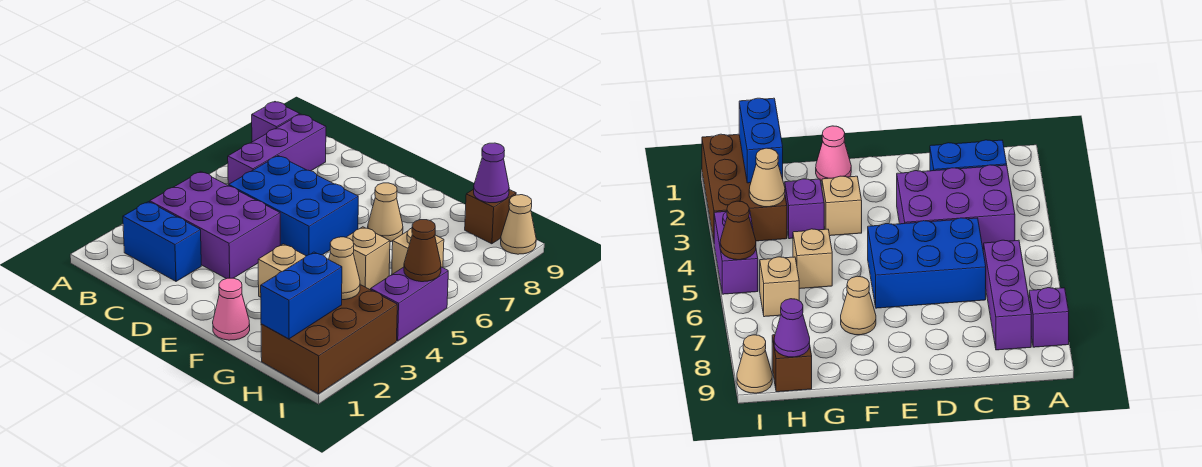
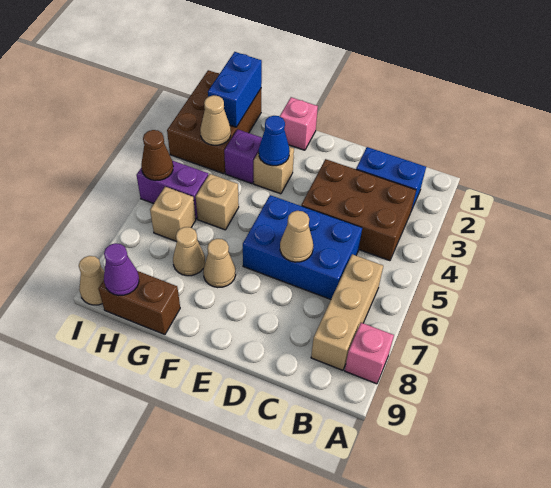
purple 1x1 brick [252,102,300,142] -> pink 1x1 brick [345,323,394,384]
purple 2x3 brick [150,172,280,279] -> brown 2x3 brick [301,159,416,261]
purple 1x3 brick [228,114,326,185] -> tan 1x3 brick [311,254,383,370]
none -> tan 1x1 cone [280,211,313,262]
pink 1x1 cone [213,278,250,340] -> pink 1x1 brick [280,97,318,150]
none -> blue 1x1 cone [259,116,290,166]
none -> tan 1x1 cone [173,227,205,276]
brown 1x1 brick [465,189,516,244] -> brown 1x2 brick [99,271,180,335]
purple 1x2 brick [370,267,448,341] -> purple 1x2 brick turned to [137,161,208,219]

